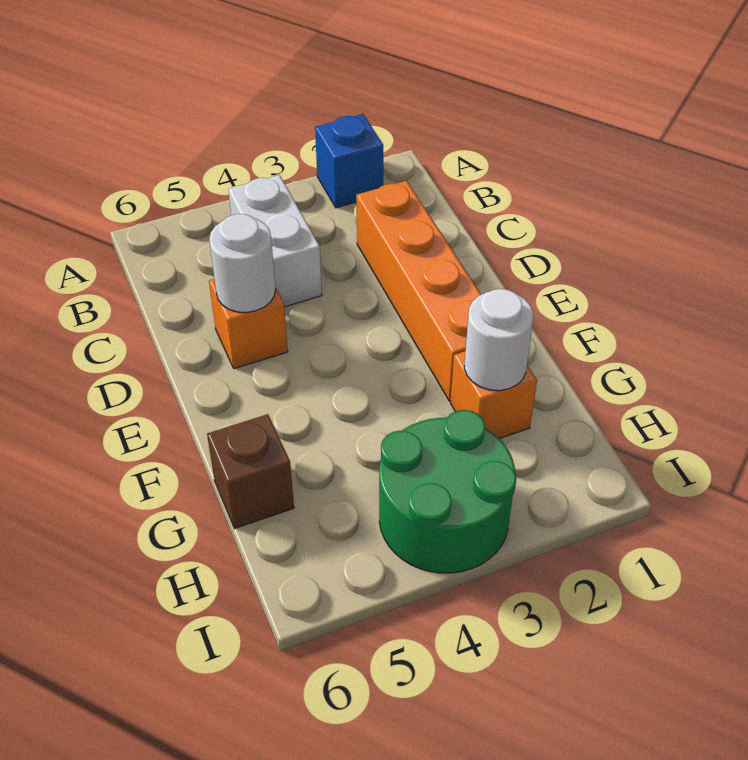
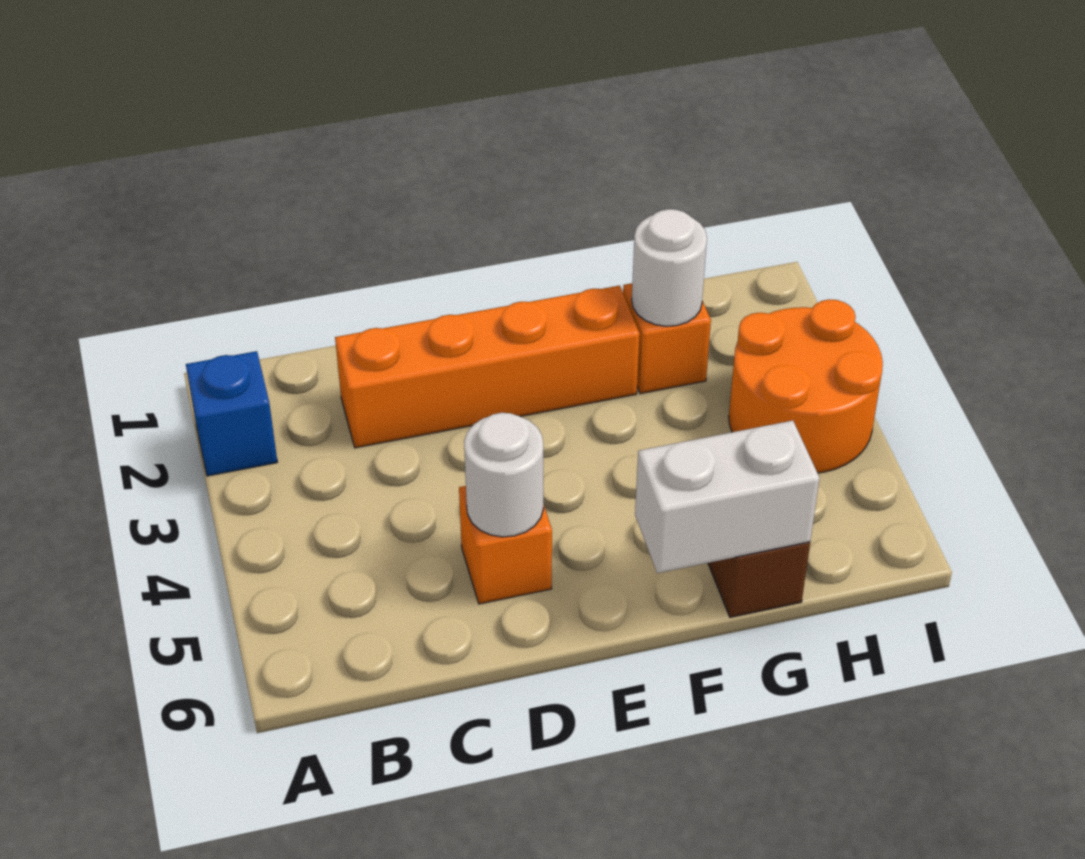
white 1x2 brick [228,175,322,307] -> white 1x2 brick moved to [635,421,820,573]
green 2x2 round brick [379,410,516,573] -> orange 2x2 round brick [729,299,883,473]

